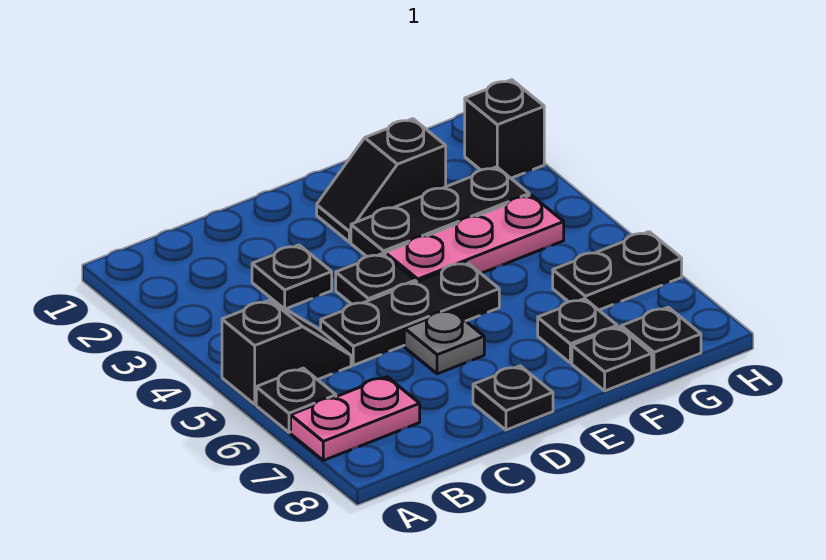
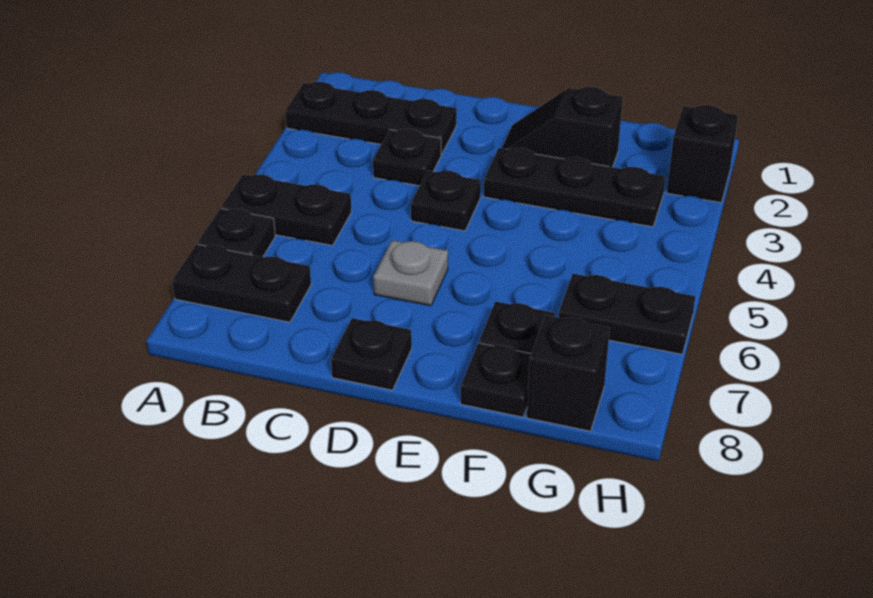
black 1x2 slope [222,300,351,404] -> black 1x2 plate [221,174,351,246]
pink 1x2 plate [291,377,420,460] -> black 1x2 plate [172,244,311,322]
black 1x3 plate [321,262,499,365] -> black 1x3 plate moved to [285,82,457,155]
pink 1x3 plate [385,195,564,282] -> none
black 1x1 plate [621,307,701,371] -> black 1x1 brick [527,316,610,431]

